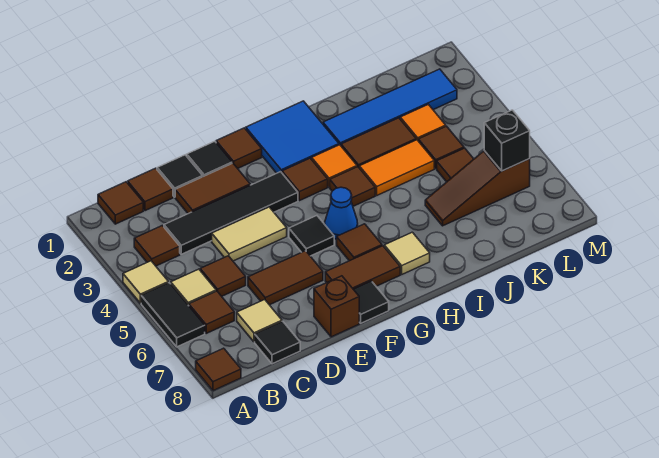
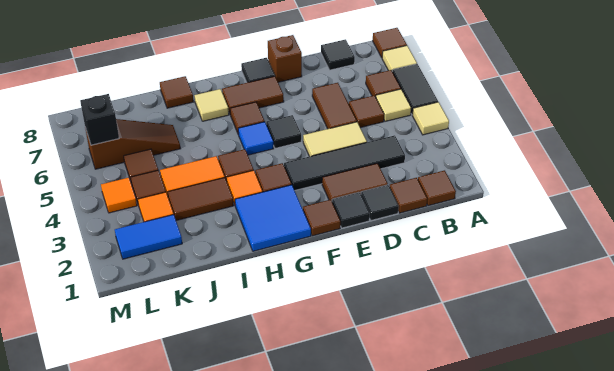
brown 1x1 tile [134,226,180,266] -> brown 1x1 tile moved to [160,76,193,108]
tan 1x1 tile [237,300,282,342] -> tan 1x1 tile moved to [382,46,417,71]
brown 1x2 tile [248,251,323,305] -> brown 1x2 tile turned to [312,83,357,129]
blue 1x1 cone [325,187,358,239] -> blue 1x1 tile [238,122,273,155]
blue 1x4 tile [323,69,457,146] -> blue 1x2 tile [115,215,182,259]
none -> orange 1x1 tile [101,178,137,213]

